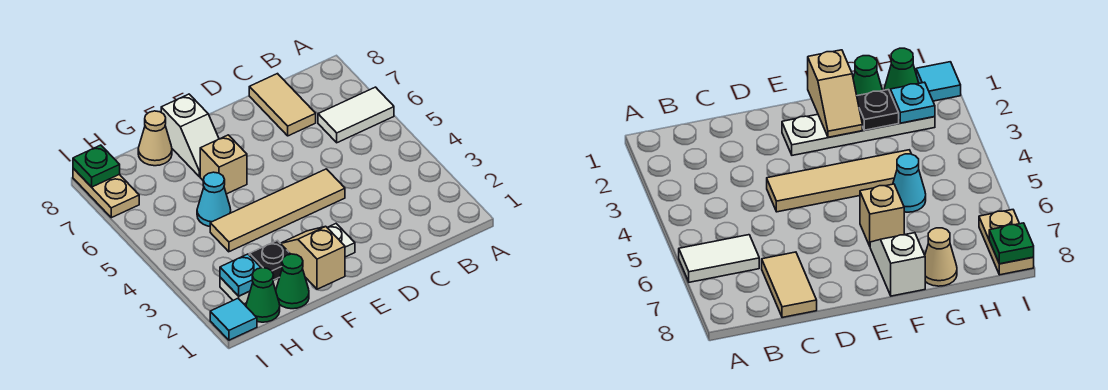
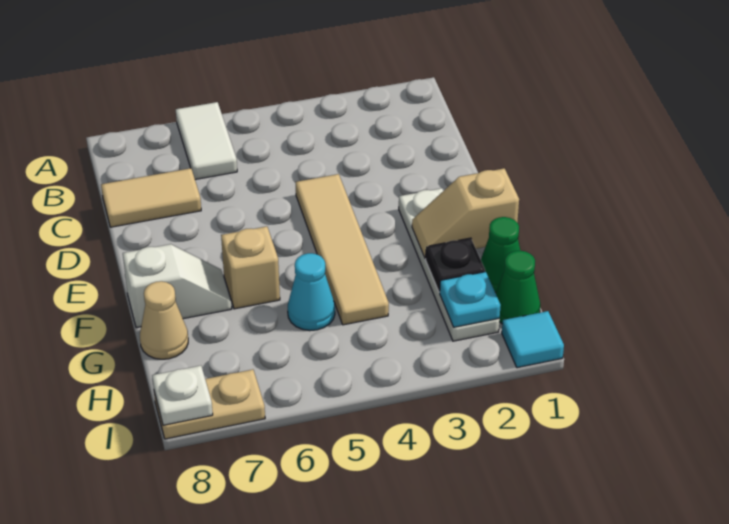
green 1x1 plate [73,145,120,187] -> white 1x1 plate [152,366,213,425]

